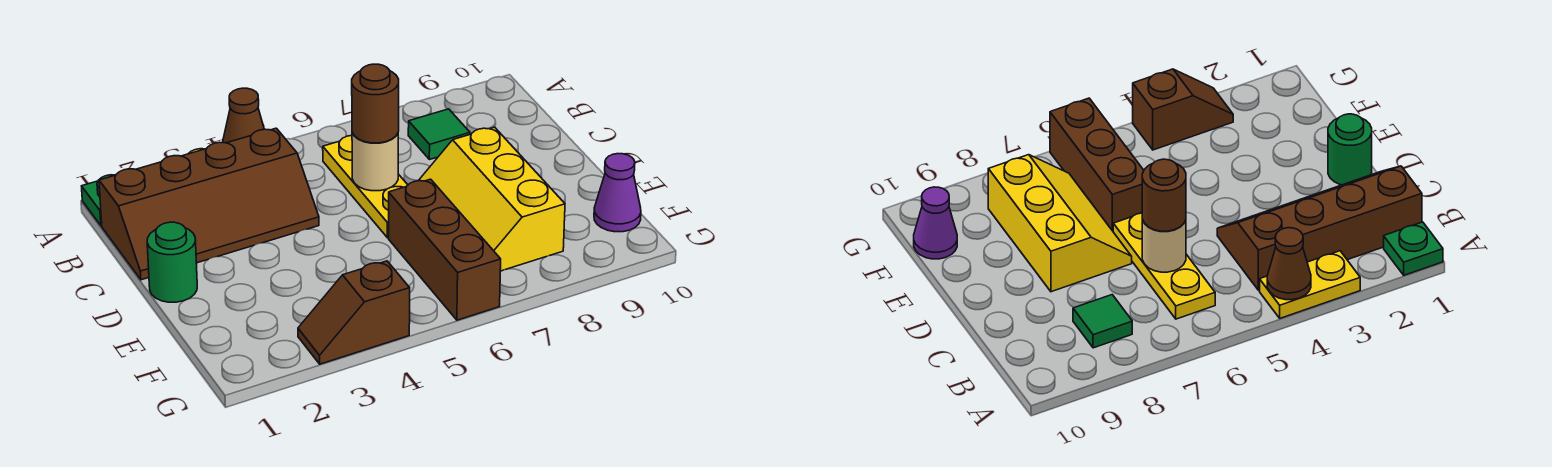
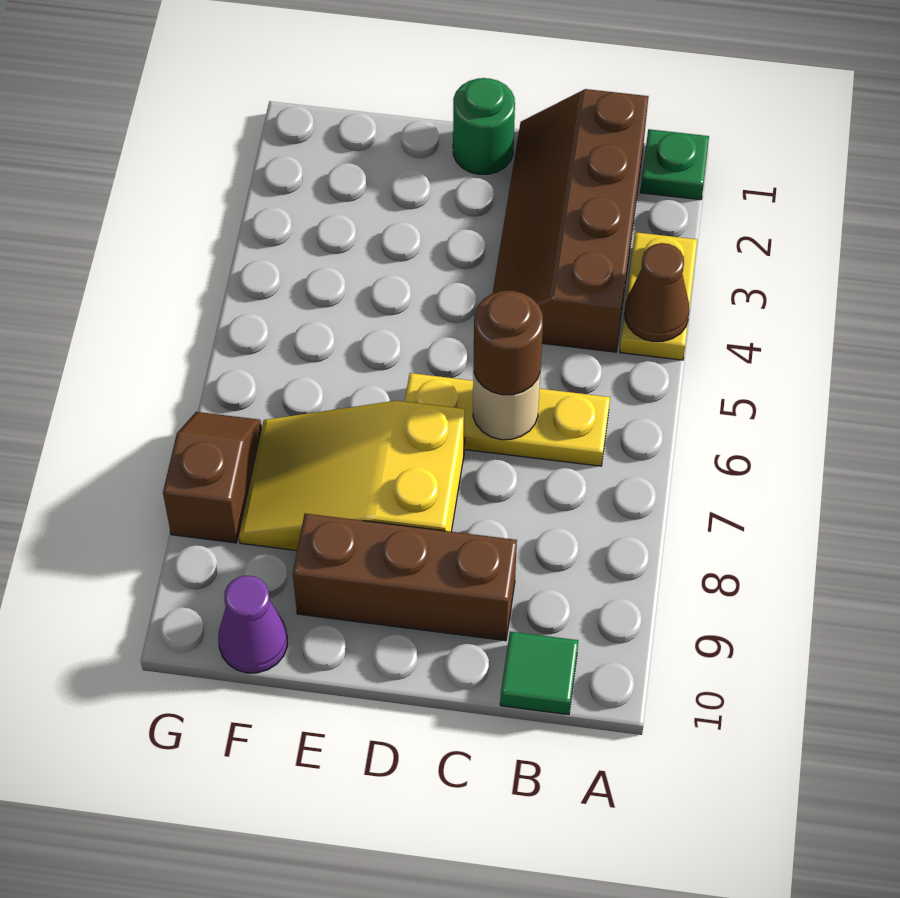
green 1x1 tile [408,109,470,160] -> green 1x1 tile moved to [500,632,578,715]
yellow 2x3 slope [419,127,565,271] -> yellow 2x3 slope turned to [239,401,465,551]
brown 1x3 brick [389,179,501,320] -> brown 1x3 brick moved to [293,513,517,641]
brown 1x2 slope [298,261,410,364] -> brown 1x2 slope moved to [163,412,261,543]

